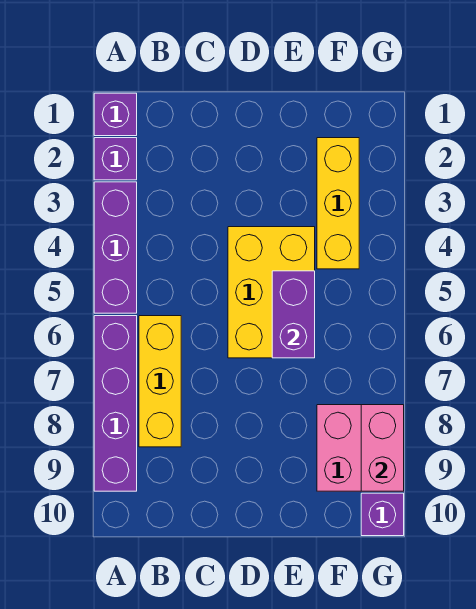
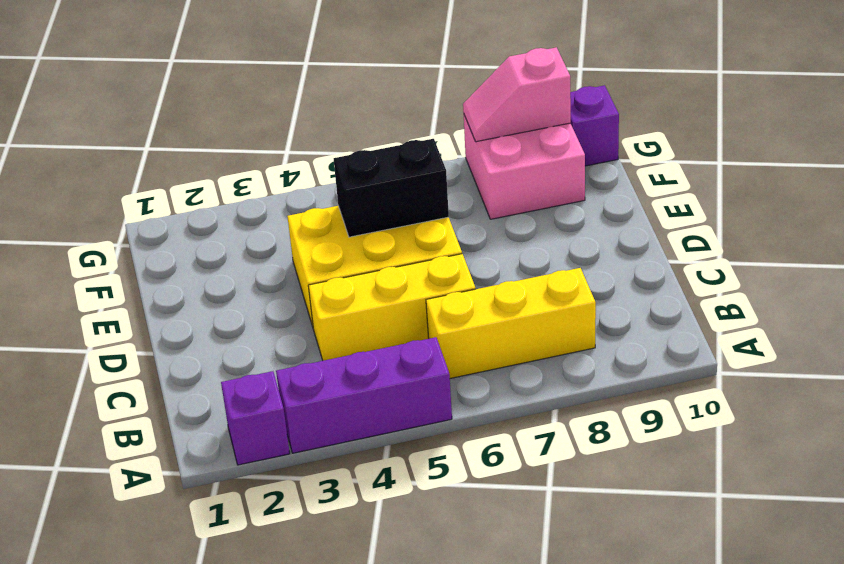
purple 1x1 brick [94,93,137,136] -> none
purple 1x4 brick [94,316,137,491] -> none
purple 1x2 brick [272,271,315,358] -> black 1x2 brick [334,139,449,237]
yellow 1x3 brick [317,138,359,269] -> yellow 1x3 brick moved to [308,254,475,361]
pink 1x2 brick [361,405,404,491] -> pink 1x2 slope [463,47,571,142]

